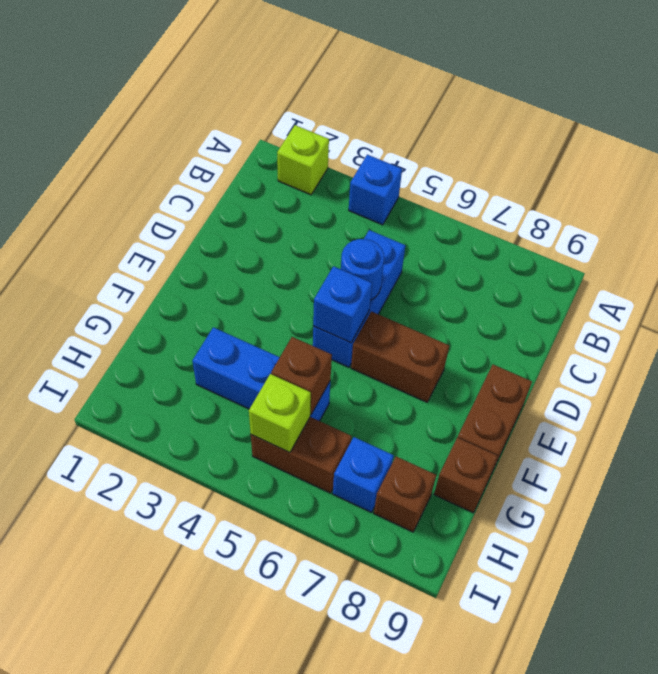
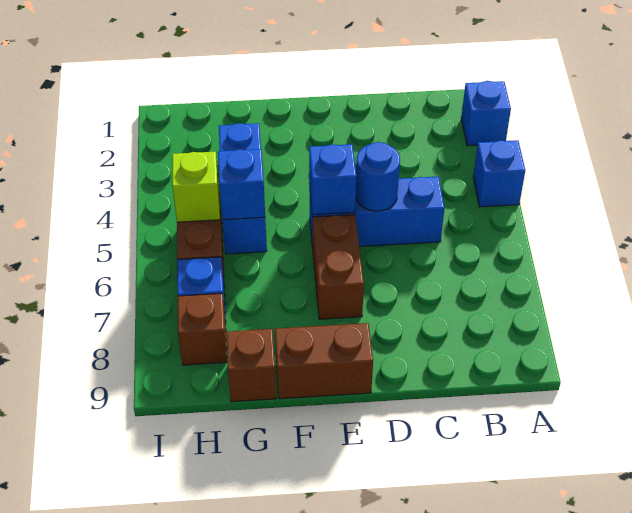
lime 1x1 brick [277,125,329,195] -> blue 1x1 brick [461,81,511,146]
brown 1x1 brick [271,337,332,415] -> blue 1x1 brick [218,149,265,220]

